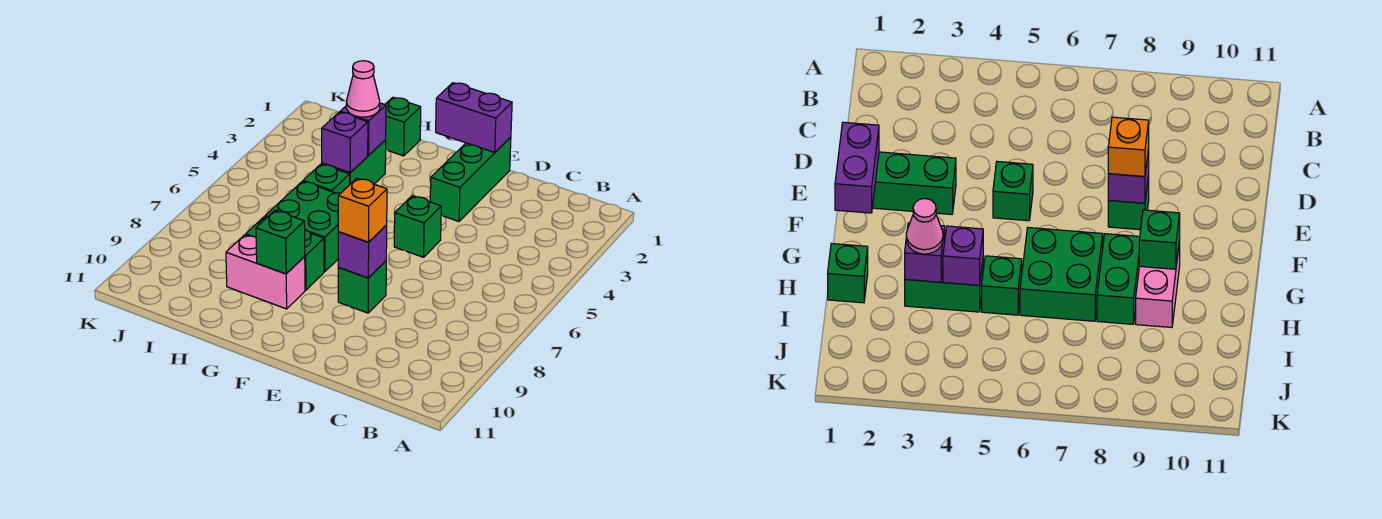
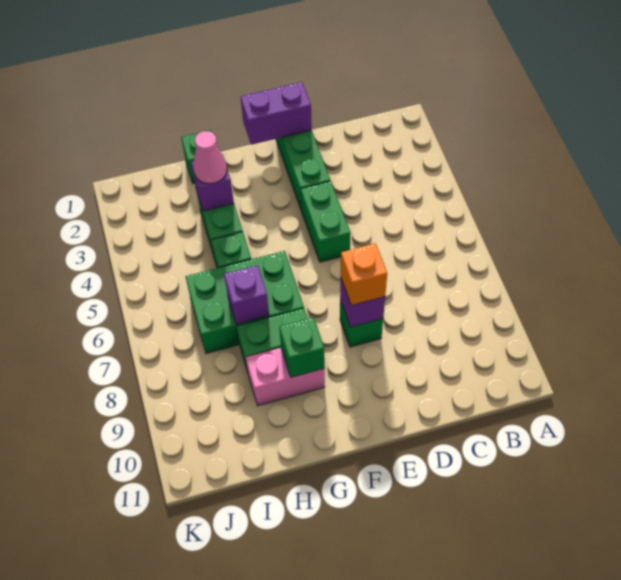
green 1x1 brick [394,196,441,257] -> green 1x2 brick [301,181,351,262]
green 2x2 brick [265,181,340,272] -> green 2x3 brick [185,251,304,353]
purple 1x1 brick [322,112,368,173] -> purple 1x1 brick moved to [224,265,269,325]

